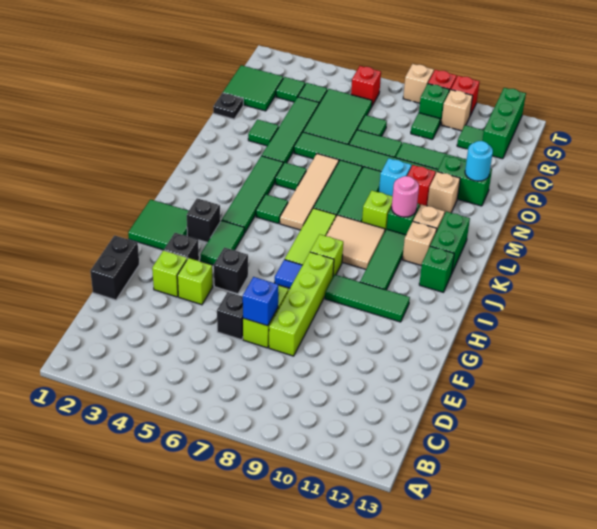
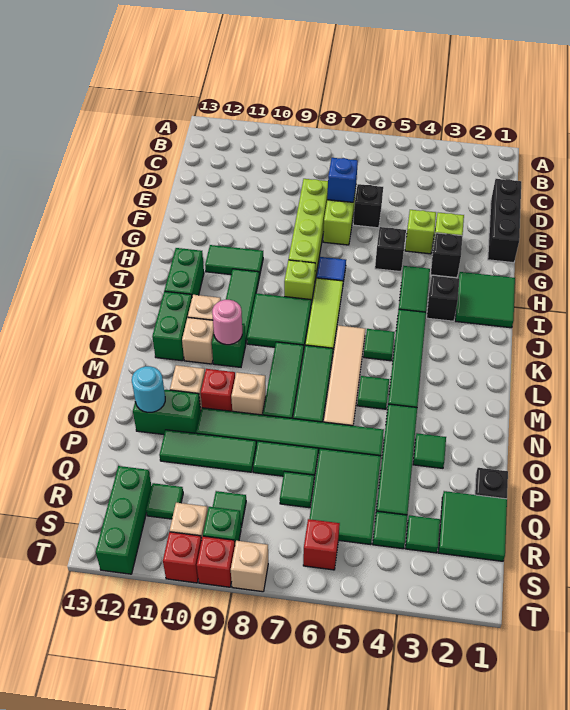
black 1x2 brick [90,236,139,300] -> black 1x3 brick [488,179,521,263]
green 1x3 tile [325,275,410,322] -> green 1x2 tile [205,245,263,277]
tan 2x2 tile [326,215,385,269] -> green 2x2 tile [247,293,311,347]
green 1x1 brick [419,246,454,292] -> green 1x2 brick [165,248,204,296]
lime 1x1 brick [362,191,393,230] -> none
cyan 1x1 brick [379,158,411,196] -> tan 1x1 brick [231,372,266,415]

